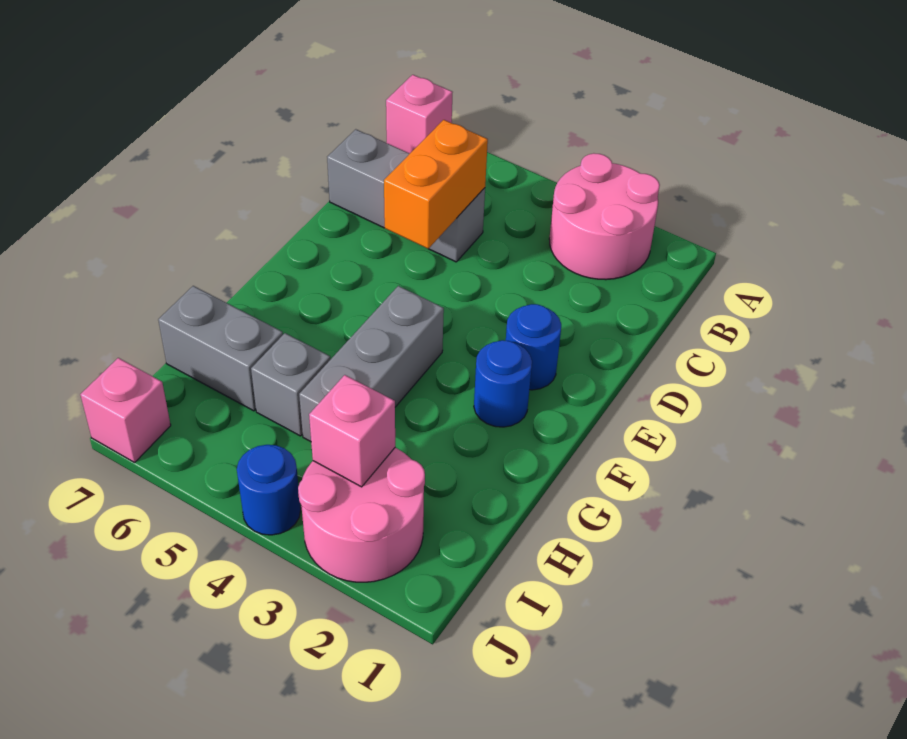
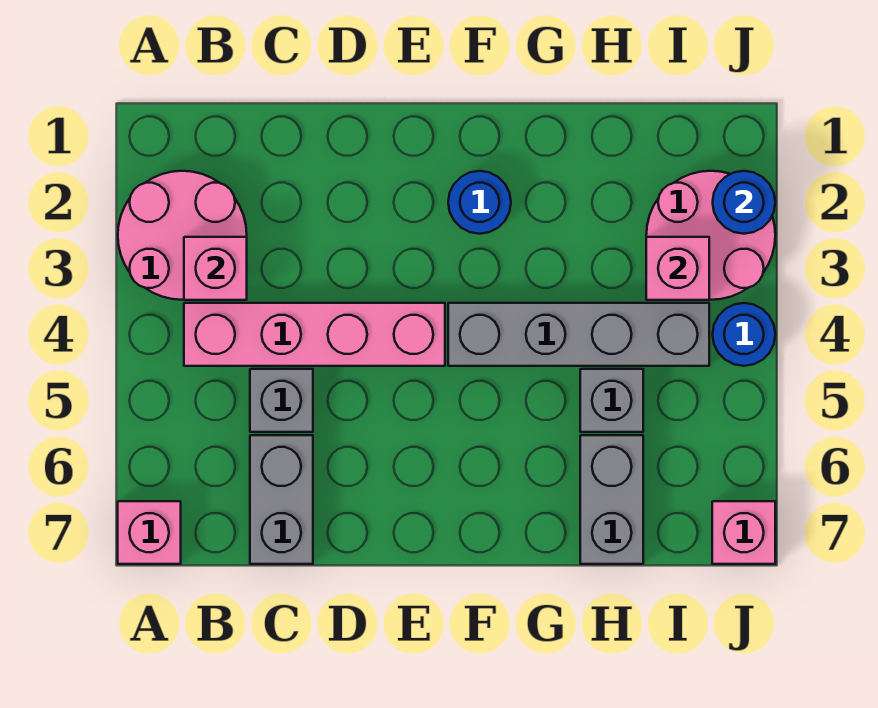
none -> pink 1x1 brick [184,237,247,300]
none -> pink 1x4 brick [184,303,445,366]
orange 1x2 brick [384,120,488,249] -> none
blue 1x1 round brick [506,304,561,390] -> blue 1x1 round brick moved to [713,171,775,234]
grey 1x3 brick [299,286,444,442] -> grey 1x4 brick [448,303,709,366]

